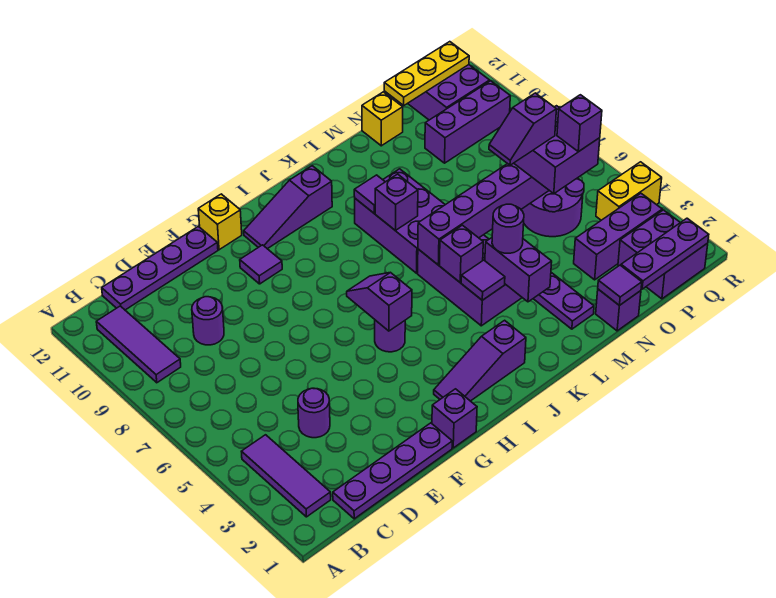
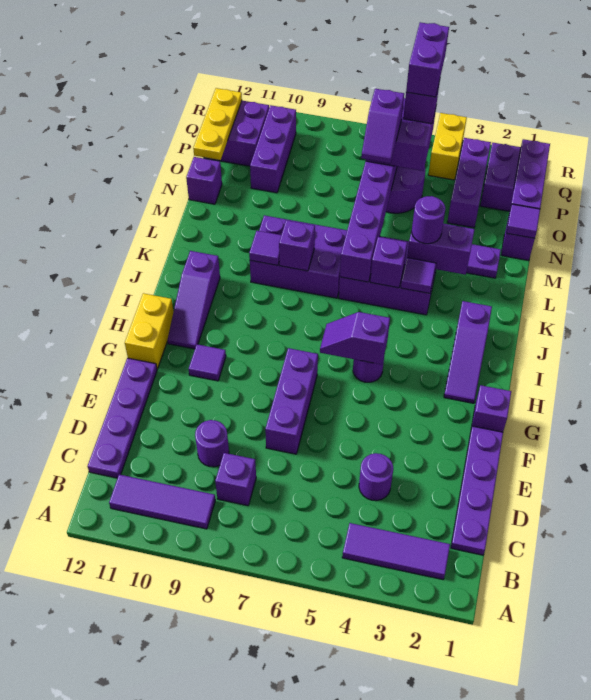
none -> purple 1x1 brick [215,453,256,506]
none -> purple 1x3 brick [265,348,318,454]
yellow 1x1 brick [198,194,242,250] -> yellow 1x2 brick [125,293,174,369]
yellow 1x1 brick [362,92,403,146] -> purple 1x1 brick [186,157,222,204]
none -> purple 1x2 brick [406,22,449,97]

